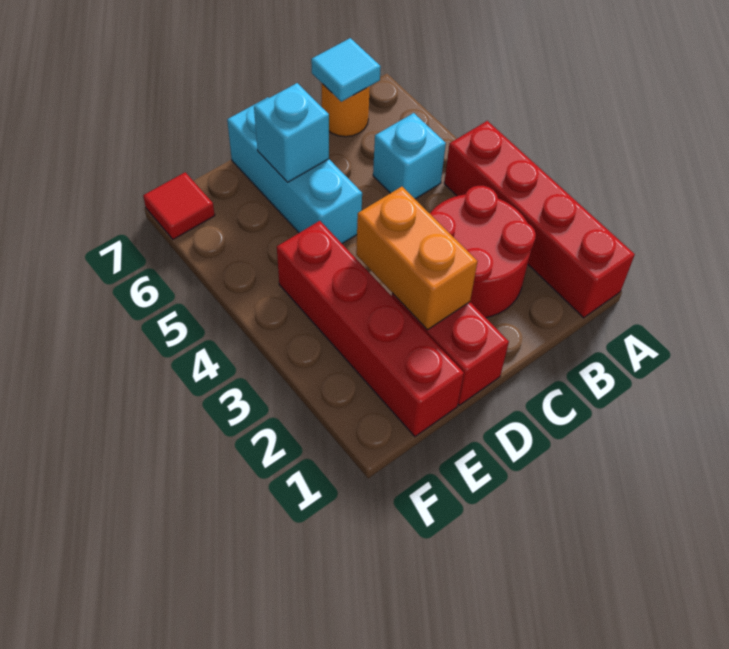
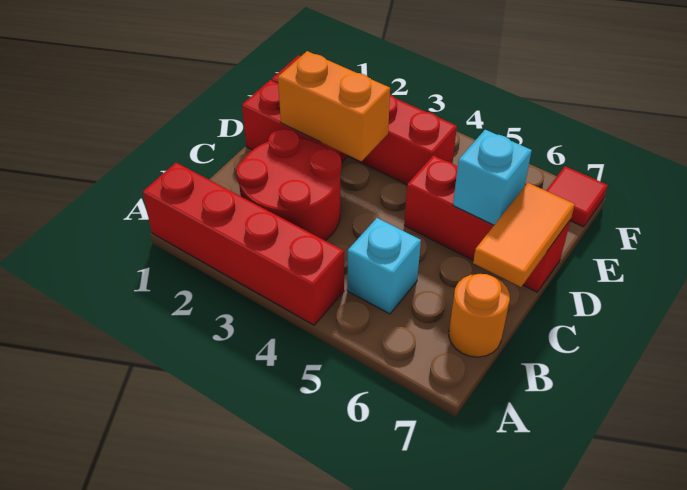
cyan 1x1 tile [311,38,381,102] -> none
none -> orange 1x2 tile [473,183,575,287]
cyan 1x3 brick [227,97,362,243] -> red 1x3 brick [404,155,571,292]

